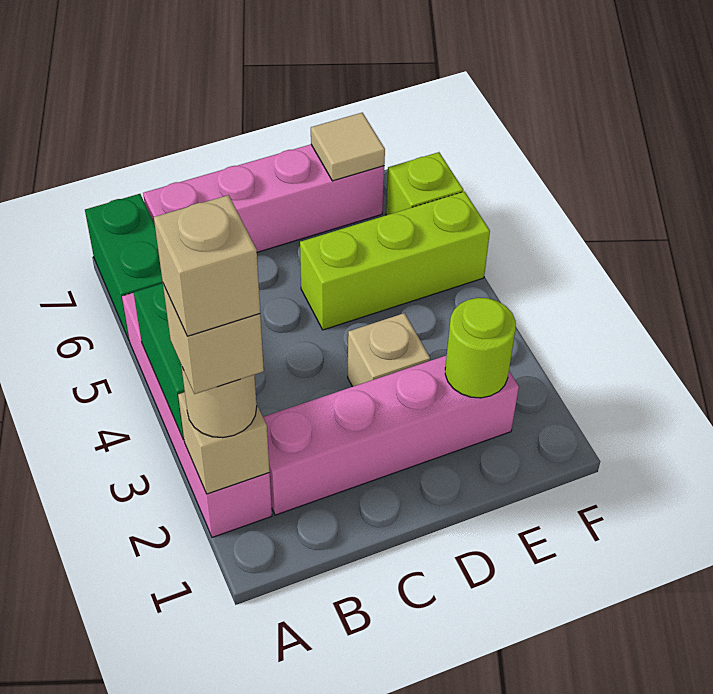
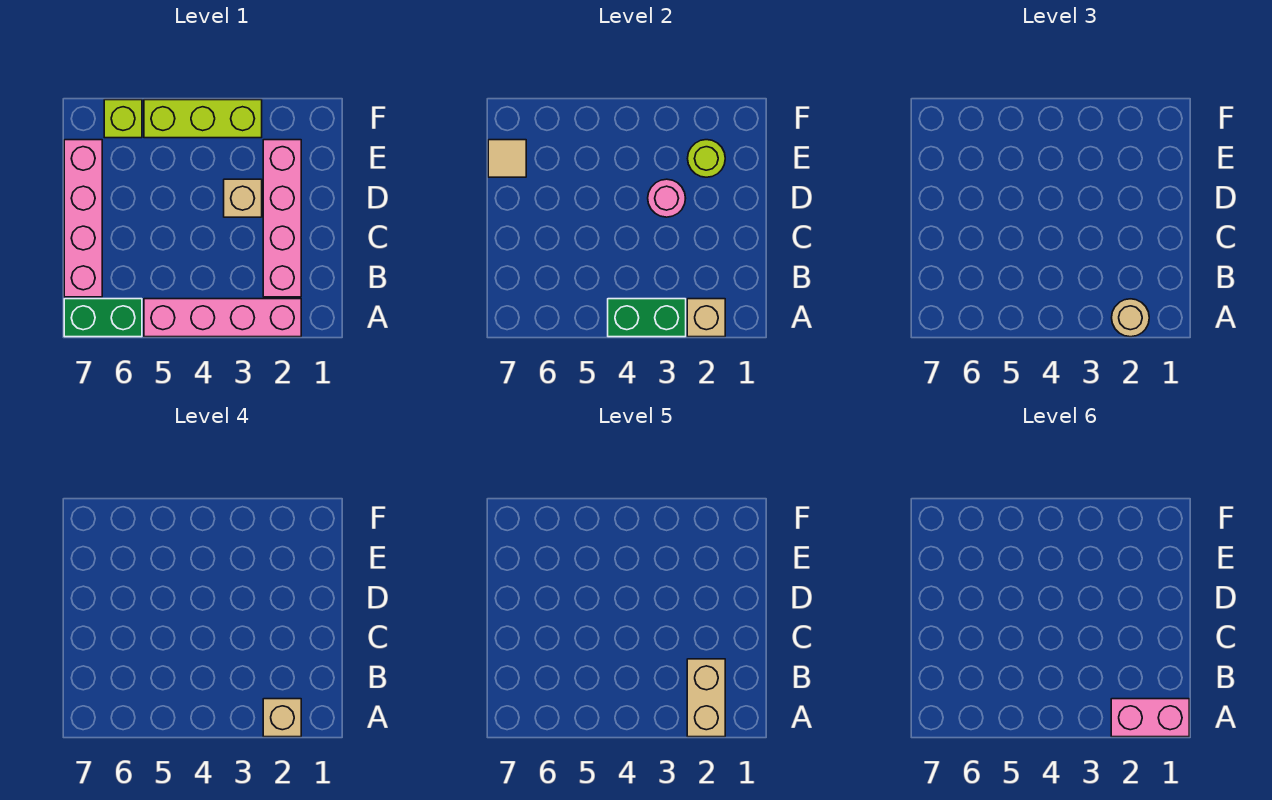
none -> pink 1x2 brick [1111,699,1189,737]
tan 1x1 brick [154,195,260,336] -> tan 1x2 brick [687,659,725,737]
none -> pink 1x1 round brick [648,179,686,217]
lime 1x3 brick [300,192,490,330] -> lime 1x3 brick turned to [144,100,262,138]

